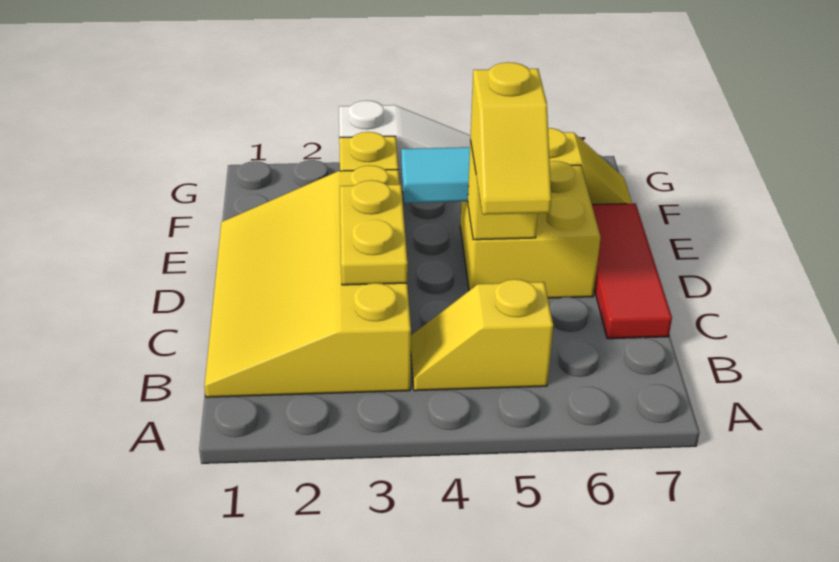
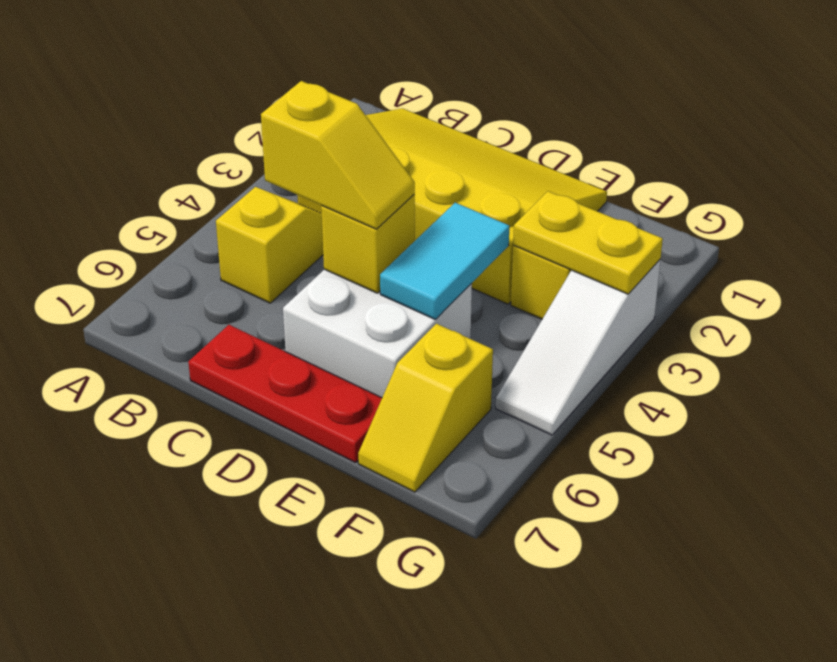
yellow 1x2 plate [340,180,408,285] -> yellow 1x2 plate moved to [513,191,663,294]
yellow 1x2 slope [470,62,551,215] -> yellow 1x2 slope turned to [261,81,415,229]
red 1x3 tile [592,203,672,339] -> red 1x3 plate [188,325,382,463]
yellow 2x2 brick [460,161,601,298] -> white 2x2 brick [283,269,472,397]

